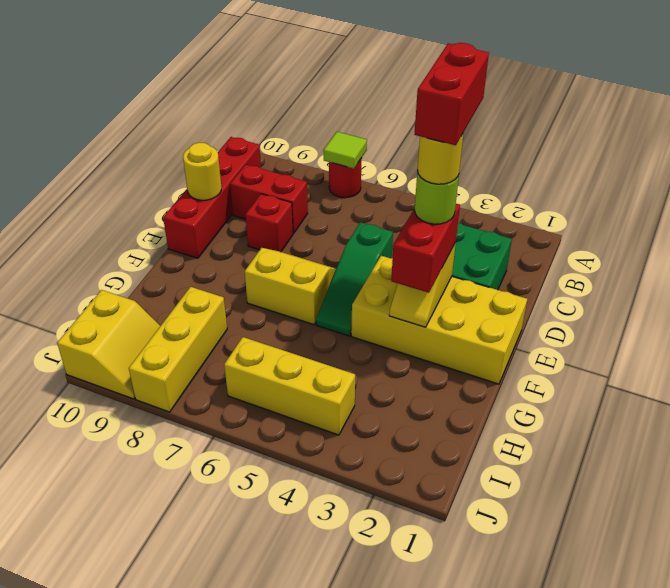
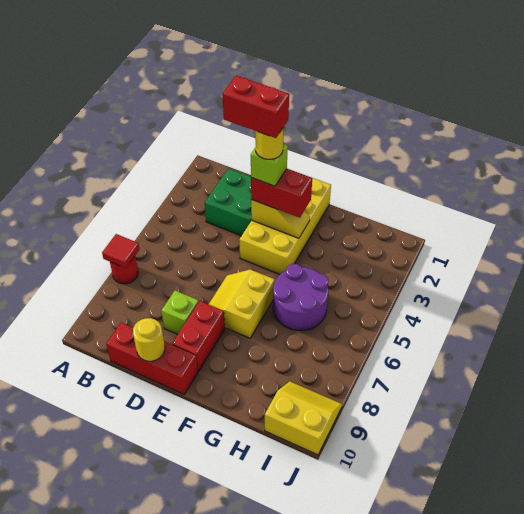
lime 1x1 tile [324,132,367,169] -> red 1x1 tile [102,234,140,268]
red 1x4 brick [163,137,261,258] -> red 1x3 brick [106,323,198,394]
red 1x2 brick [230,164,308,233] -> red 1x2 brick moved to [172,301,225,372]
green 1x3 slope [316,222,393,336] -> none
red 1x1 brick [245,194,293,252] -> lime 1x1 brick [161,291,199,335]
lime 1x1 round brick [415,171,459,224] -> lime 1x1 brick [251,144,288,186]
none -> purple 2x2 round brick [273,264,328,331]
yellow 1x3 brick [129,287,227,412] -> none
yellow 1x3 brick [224,337,355,435] -> none

